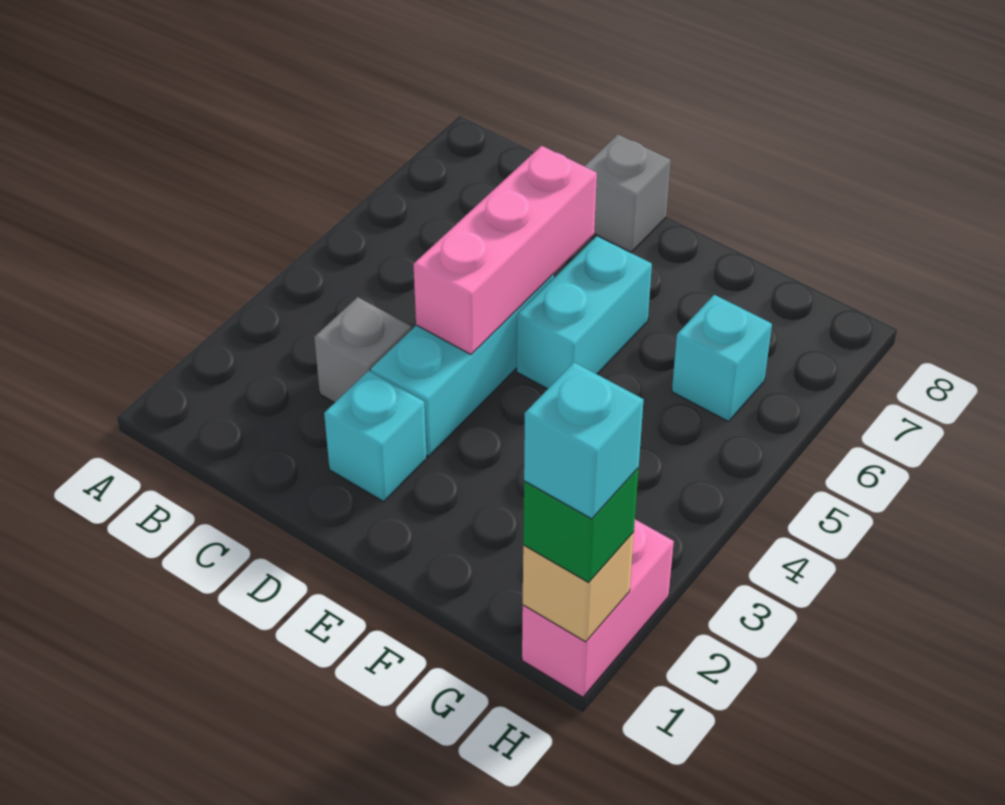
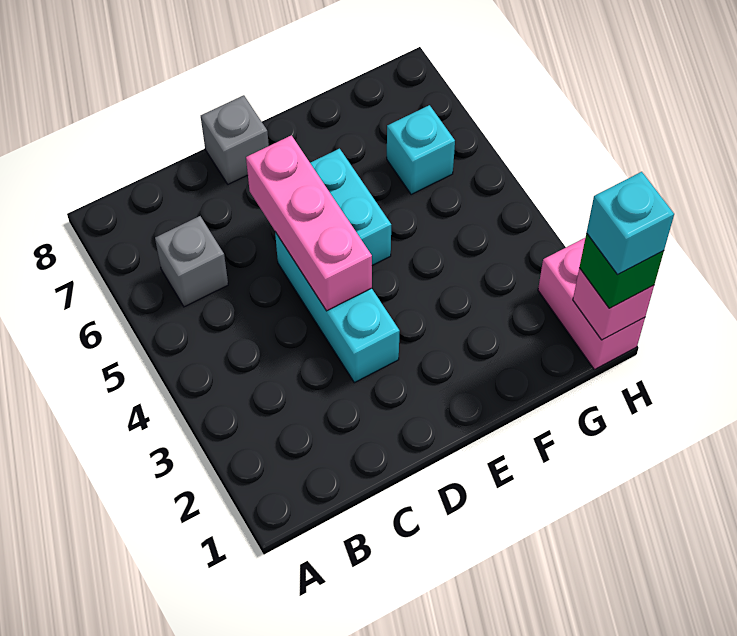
grey 1x1 brick [314,297,411,403] -> grey 1x1 brick moved to [155,216,228,307]
cyan 1x1 brick [324,371,427,501] -> none
tan 1x1 brick [523,532,634,642] -> pink 1x1 brick [573,268,654,340]

